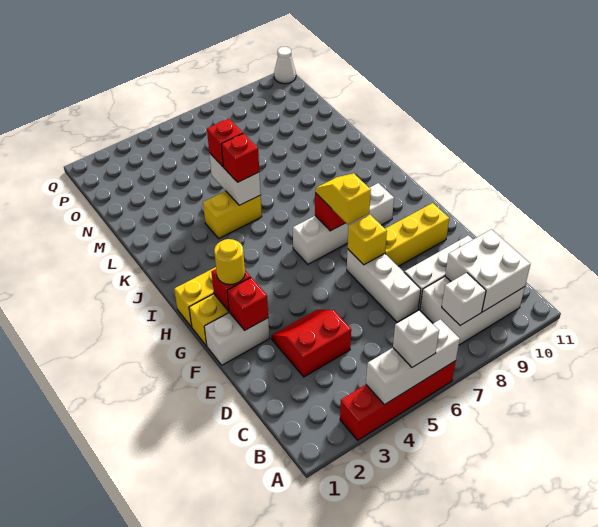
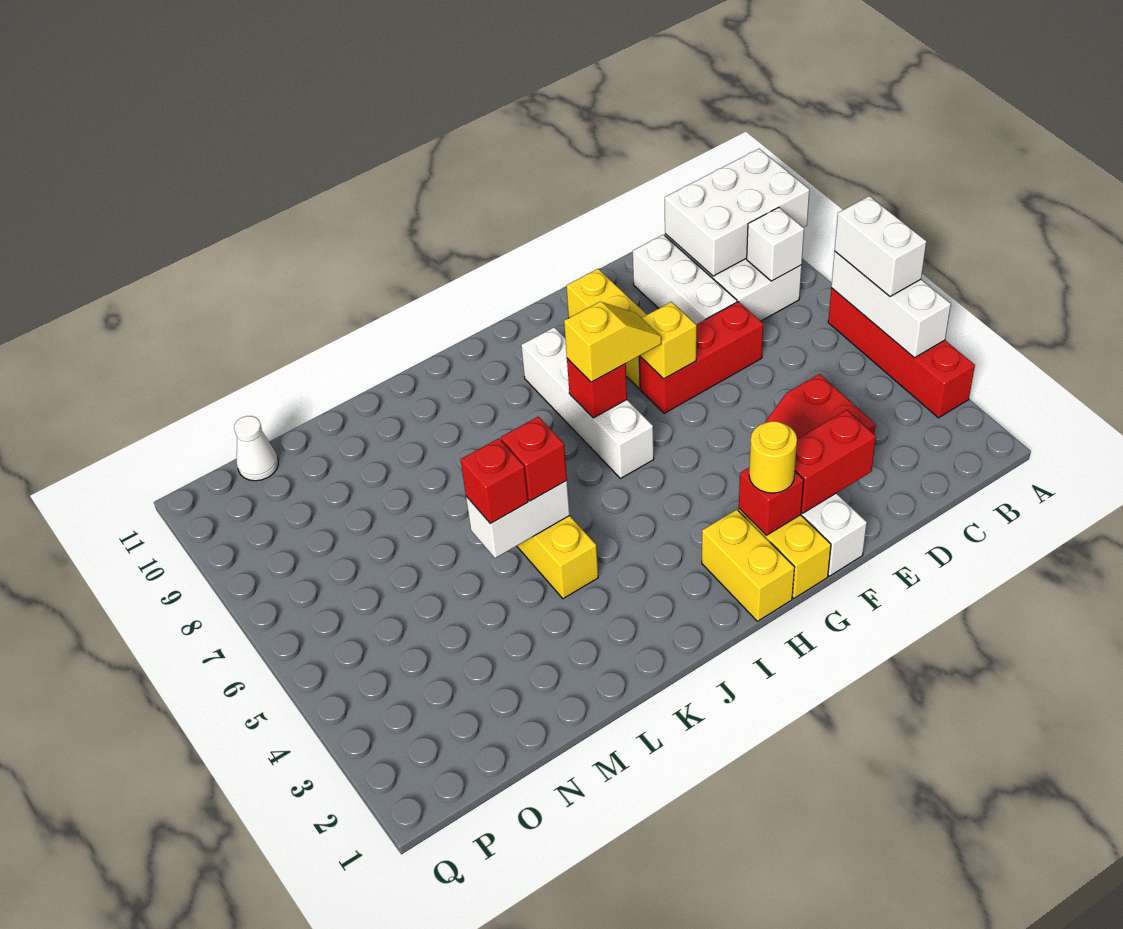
white 1x1 brick [393,310,439,367] -> white 1x2 brick [835,196,927,297]
white 2x2 brick [445,229,531,312] -> white 2x3 brick [665,149,810,276]
white 1x3 brick [347,250,421,322] -> red 1x3 brick [639,302,763,413]
red 1x1 brick [227,278,268,330] -> red 1x2 brick [795,410,876,513]
yellow 1x2 slope [315,173,371,224] -> yellow 1x2 slope turned to [564,302,661,382]
white 1x1 cone [274,47,296,84] -> white 1x1 cone moved to [234,416,278,481]

